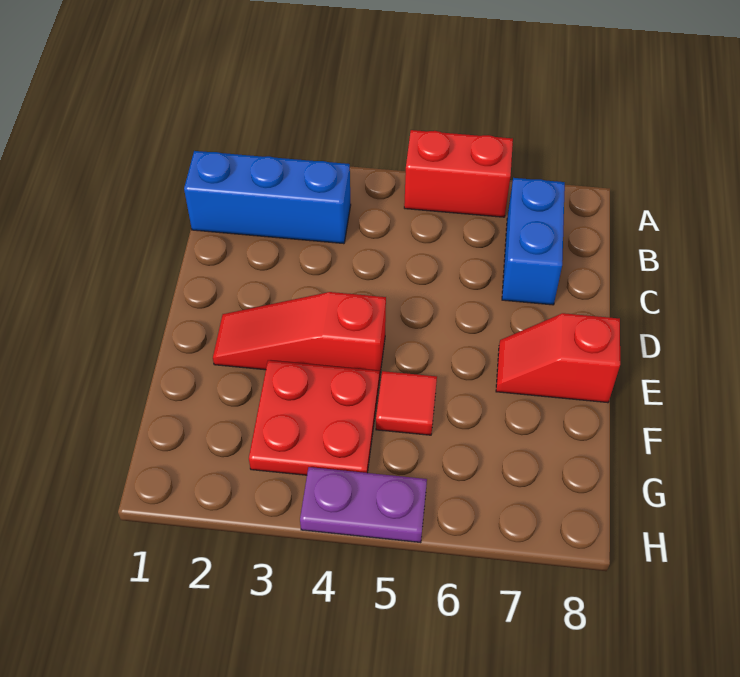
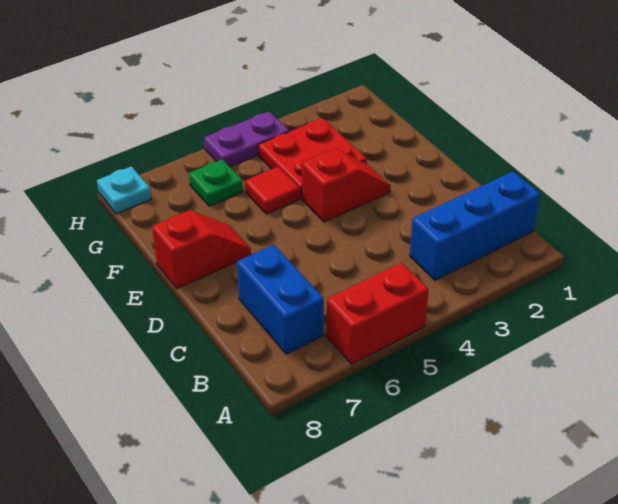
red 1x3 slope [213,292,386,380] -> red 1x2 slope [302,148,390,222]
none -> green 1x1 plate [189,159,243,206]
none -> cyan 1x1 plate [97,166,151,214]

